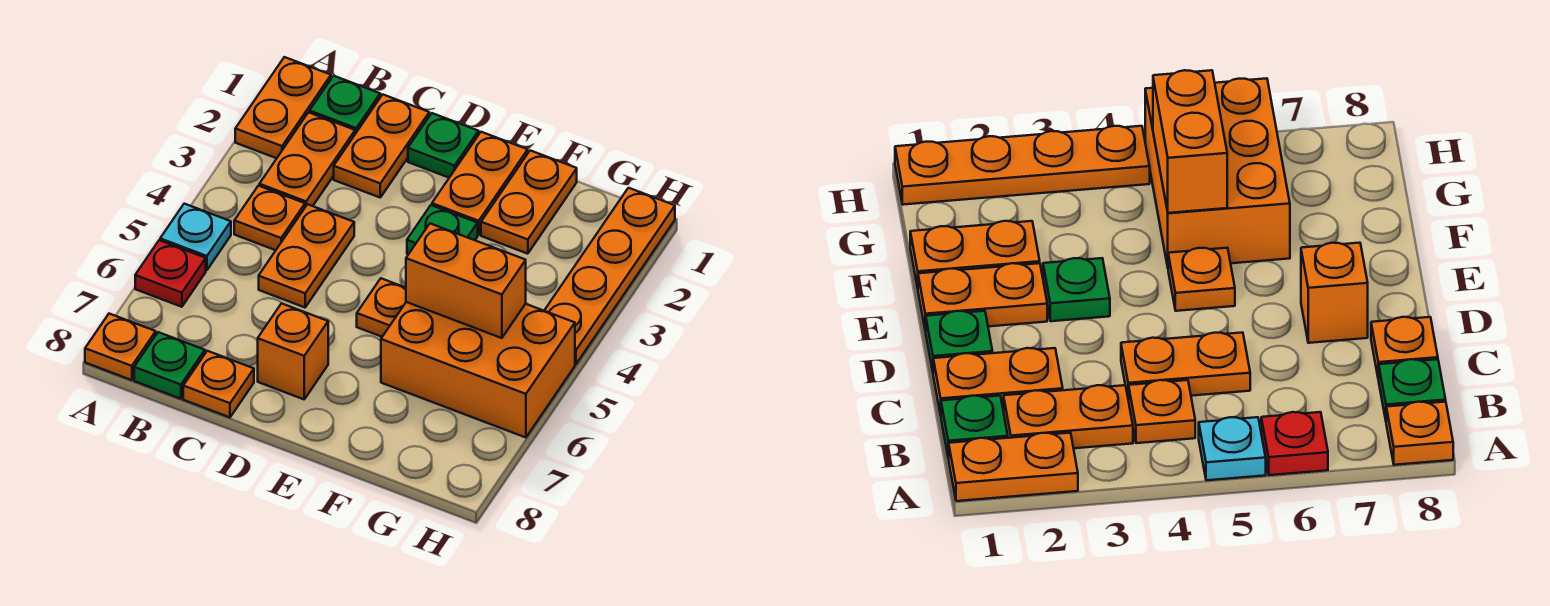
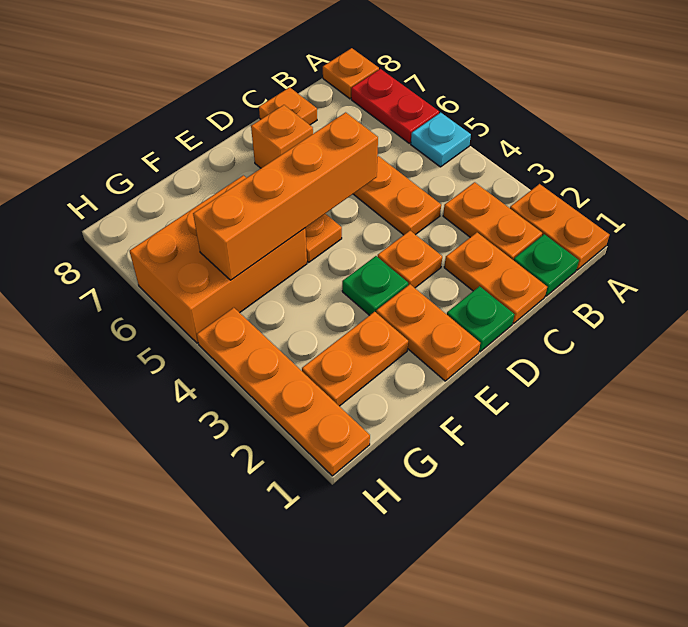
red 1x1 plate [135,240,206,307] -> red 1x2 plate [351,69,439,143]
orange 1x1 plate [234,186,305,250] -> orange 1x1 plate moved to [378,231,442,288]
green 1x1 plate [134,332,205,399] -> none
orange 1x2 plate [481,150,577,254] -> orange 1x2 plate turned to [302,312,408,406]
orange 1x2 brick [406,224,526,338] -> orange 1x4 brick [193,112,378,280]

